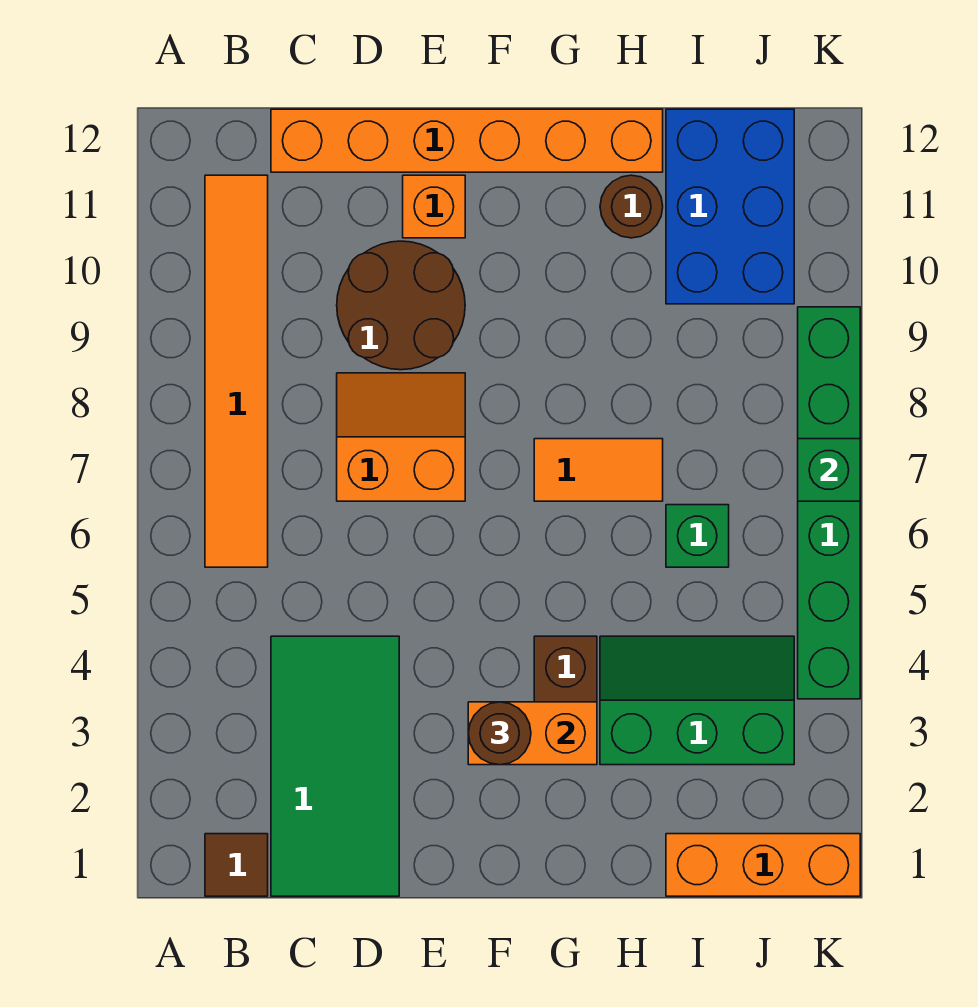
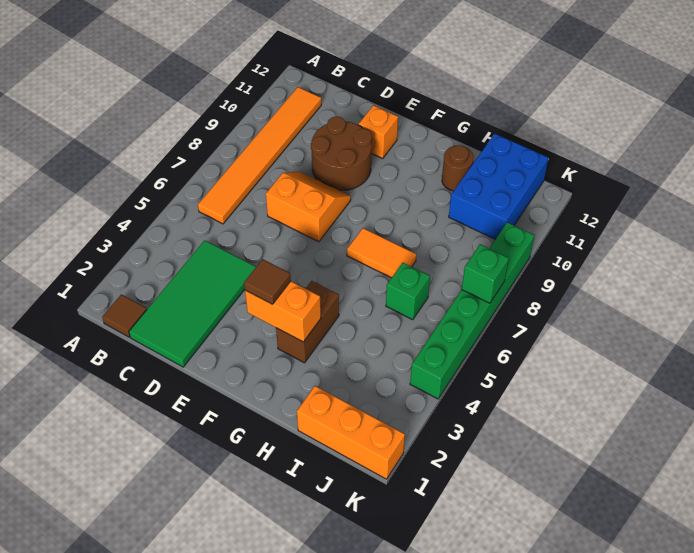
orange 1x6 brick [271,109,663,172] -> none
brown 1x1 round brick [468,702,531,765] -> brown 1x1 tile [244,259,291,304]
green 2x3 slope [600,636,794,765] -> none

